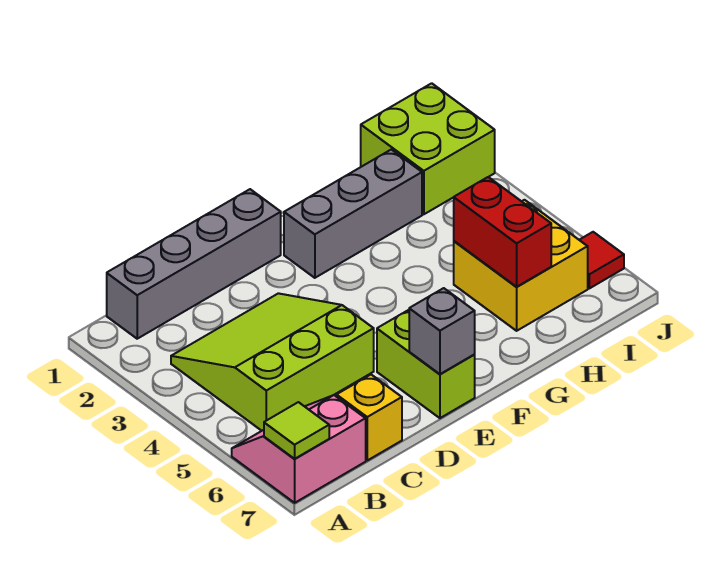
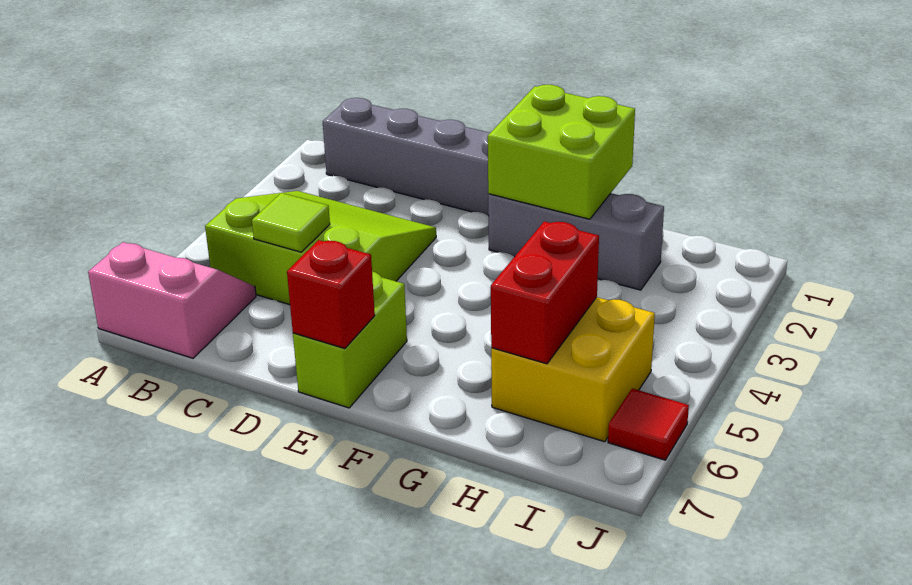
lime 1x1 tile [264,402,329,459] -> lime 1x1 tile moved to [252,193,330,252]
yellow 1x1 brick [337,375,402,460] -> none
grey 1x1 brick [409,288,475,374] -> red 1x1 brick [287,240,375,349]
lime 2x2 brick [361,83,495,214] -> lime 2x2 brick moved to [488,85,635,219]

